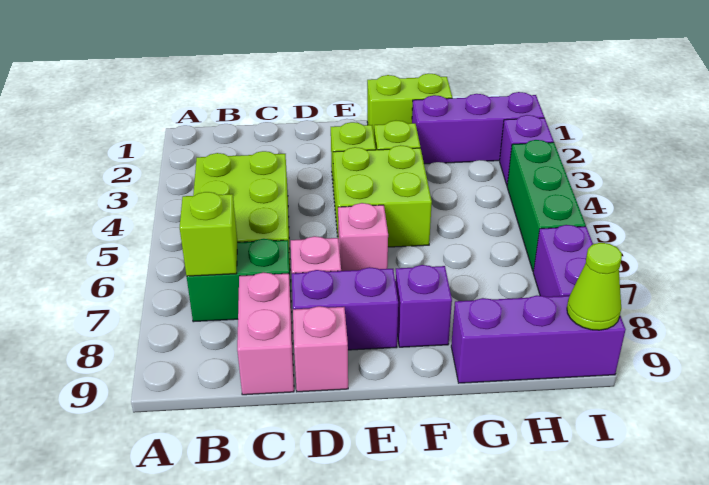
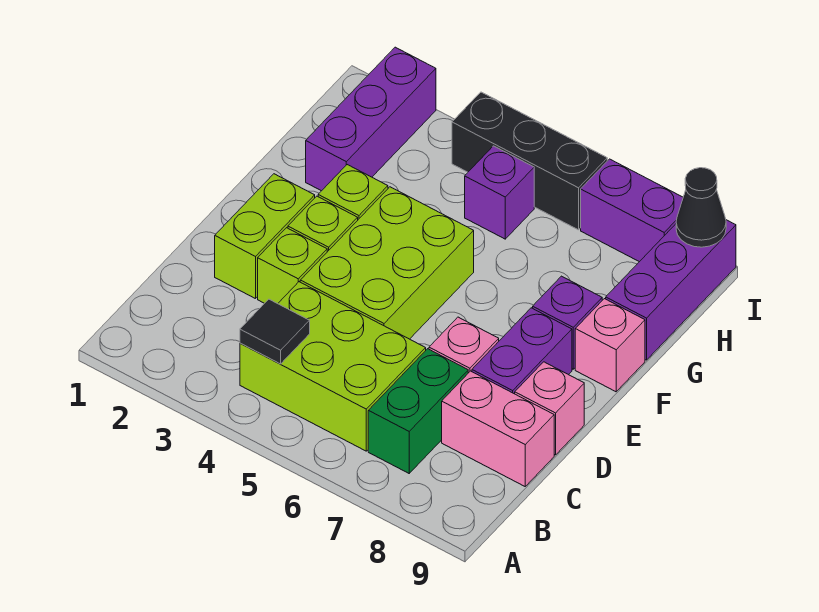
none -> black 1x1 tile [240,299,310,364]
lime 1x1 brick [180,192,237,276] -> lime 1x1 brick moved to [258,228,327,304]
lime 2x2 brick [333,145,432,247] -> lime 2x3 brick [300,187,474,339]
pink 1x1 brick [338,203,388,271] -> pink 1x1 brick moved to [575,299,645,392]
lime 1x2 brick [367,74,452,134] -> lime 1x2 brick moved to [215,174,315,299]
purple 1x1 brick [500,115,554,185] -> purple 1x1 brick moved to [465,146,534,239]
green 1x3 brick [507,140,586,271] -> black 1x3 brick [452,92,607,230]
lime 1x1 cone [567,243,622,330] -> black 1x1 cone [676,168,726,247]

